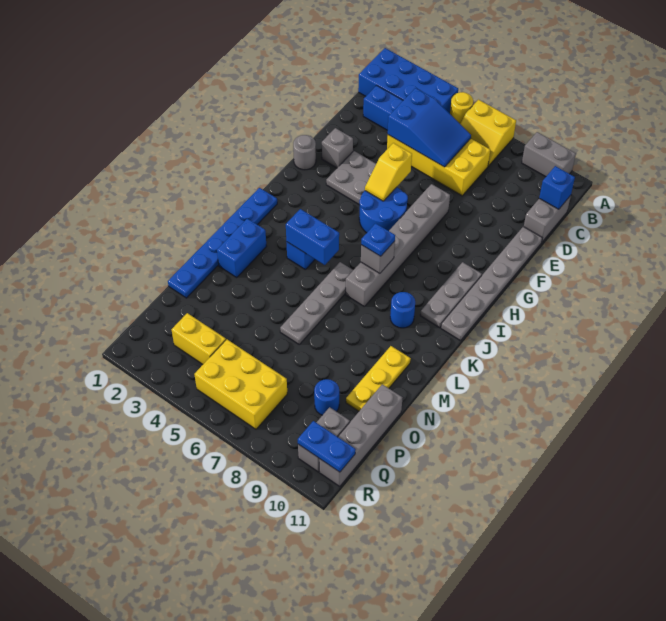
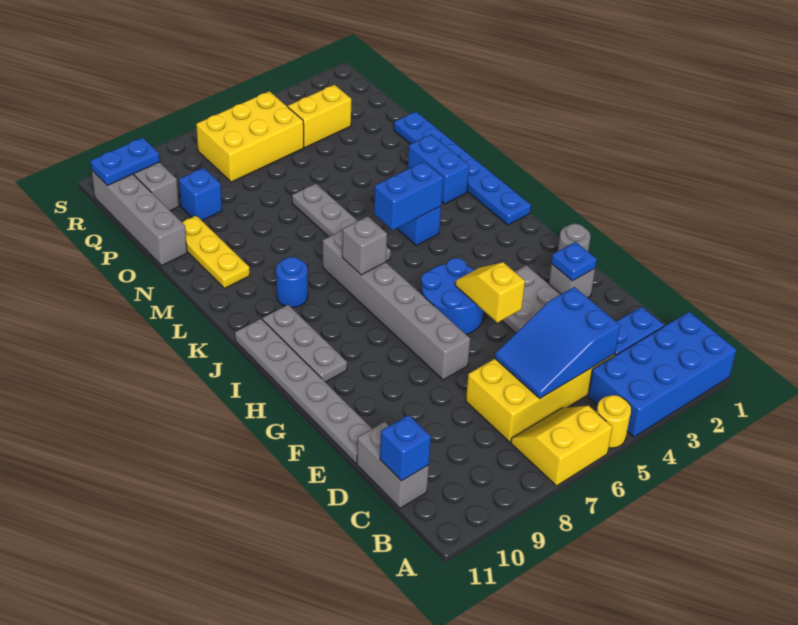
grey 1x2 brick [522,132,576,177] -> none
blue 1x1 plate [361,223,395,256] -> blue 1x1 plate moved to [551,242,597,281]
blue 1x1 round brick [314,379,339,415] -> blue 1x1 brick [179,168,222,220]

